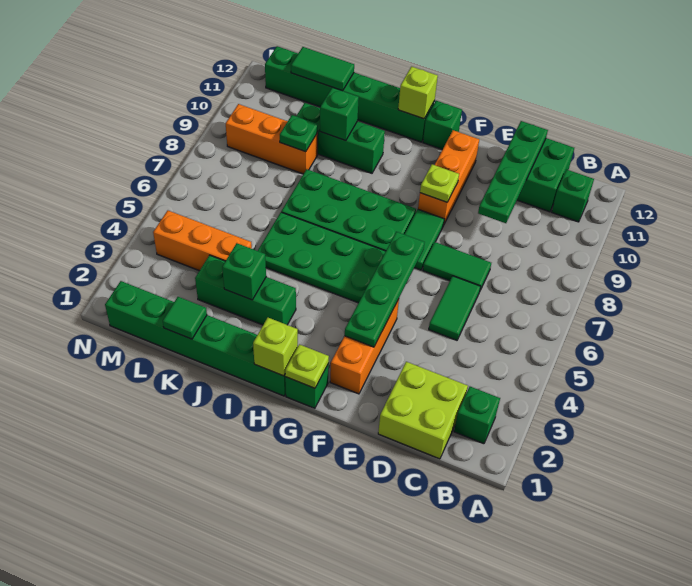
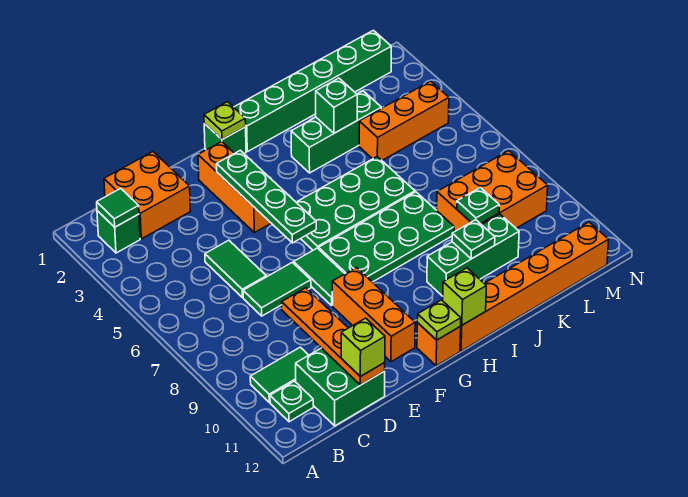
green 1x1 brick [552,170,594,222] -> green 1x1 plate [270,381,314,422]
lime 2x2 brick [378,362,468,459] -> orange 2x2 brick [104,152,190,239]
green 1x4 plate [478,121,548,223] -> orange 1x4 plate [282,288,385,385]
lime 1x1 plate [420,164,459,202] -> lime 1x1 plate moved to [417,300,461,340]
green 1x1 brick [423,101,462,150] -> orange 1x1 brick [417,323,461,366]
lime 1x1 brick [253,318,298,376] -> lime 1x1 brick moved to [341,318,385,377]
green 1x6 brick [265,46,435,142] -> orange 1x6 brick [460,222,609,351]
green 1x1 brick [320,87,359,141] -> green 1x1 plate [452,220,495,259]
green 1x1 tile [163,297,207,339] -> green 1x1 tile moved to [97,188,139,227]
orange 1x3 brick [226,104,318,174] -> orange 2x3 brick [437,151,548,232]
green 1x2 tile [291,47,354,91] -> green 1x2 tile moved to [250,347,309,402]

